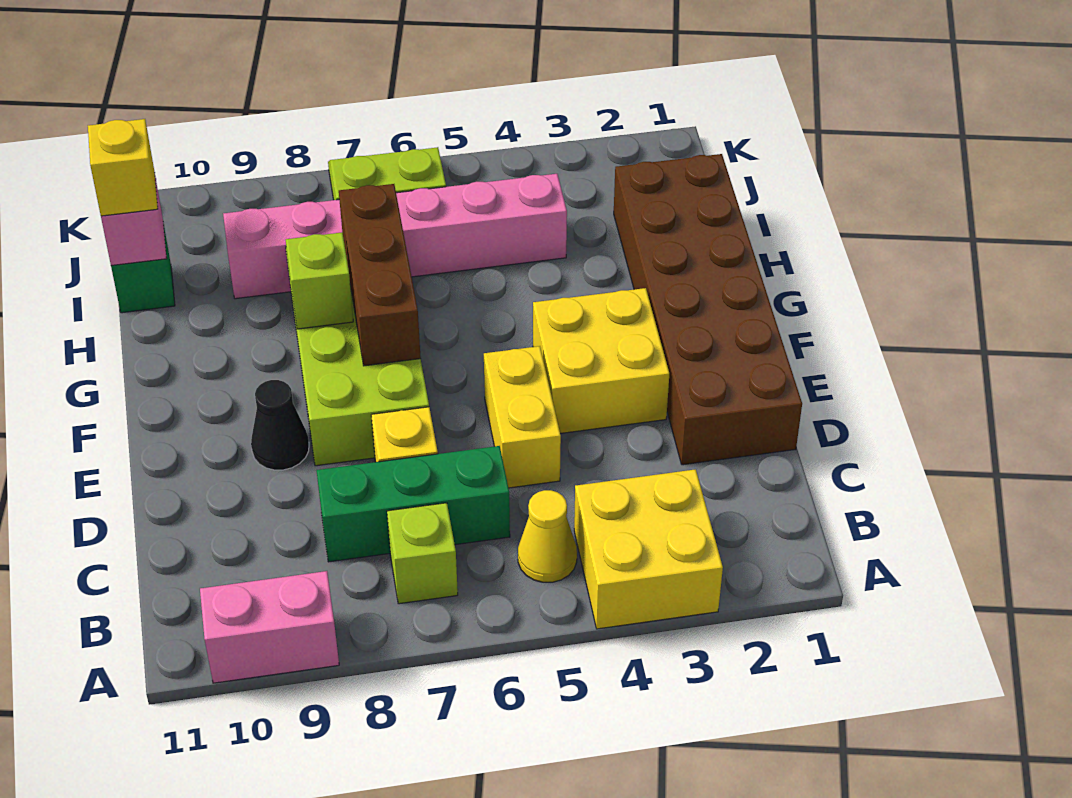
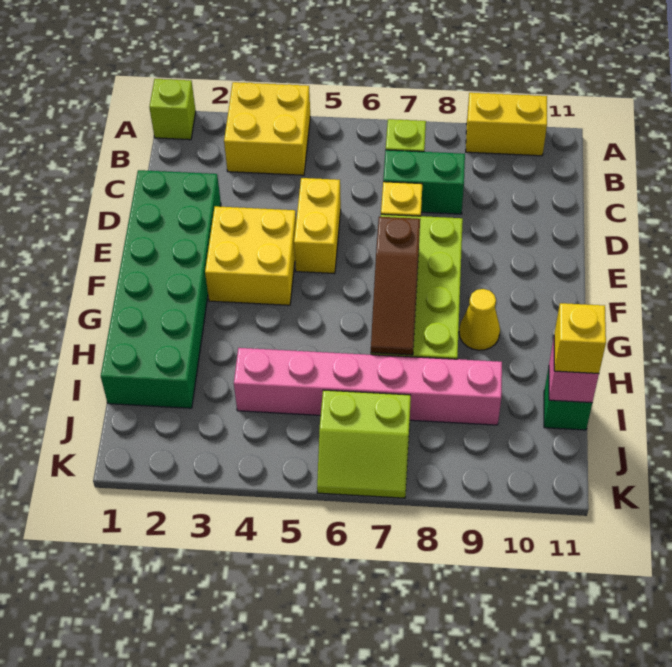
pink 1x2 brick [200,571,339,683] -> yellow 1x2 brick [466,93,547,156]
yellow 1x1 cone [518,490,577,582] -> yellow 1x1 cone moved to [459,289,500,350]
green 1x3 brick [317,446,510,562] -> green 1x2 brick [383,150,465,214]
brown 2x6 brick [614,154,802,465] -> green 2x6 brick [101,170,221,408]
black 1x1 cone [251,380,309,470] -> none
brown 1x3 brick [339,184,421,366] -> brown 1x3 slope [371,217,420,355]
lime 1x1 brick [286,232,353,329] -> lime 1x1 brick moved to [149,79,196,140]

